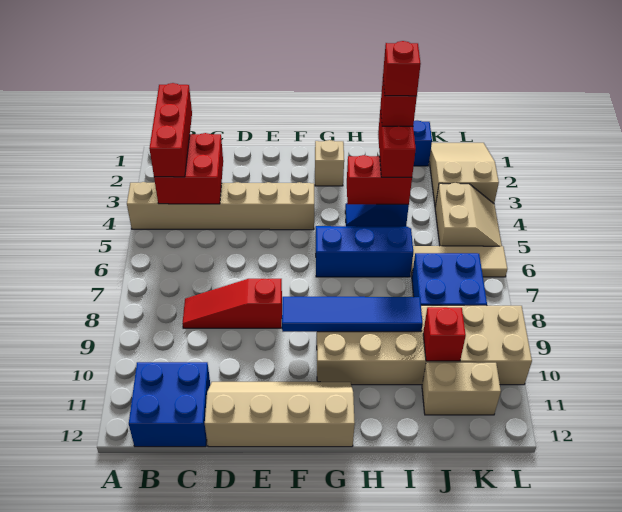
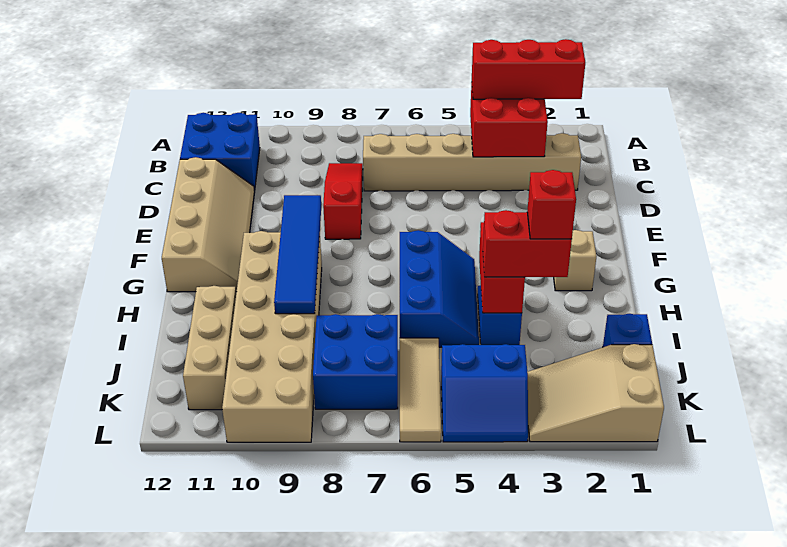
tan 1x6 brick [127,182,314,230] -> tan 1x6 brick turned to [363,133,581,191]
red 1x1 brick [383,41,421,96] -> none
red 1x1 brick [423,307,466,361] -> none
tan 1x2 brick [422,363,501,415] -> tan 1x3 brick [183,286,236,410]
tan 2x3 slope [429,143,499,206] -> tan 2x3 slope turned to [527,344,664,442]
tan 2x2 slope [435,183,502,246] -> blue 2x2 slope [441,344,528,442]

